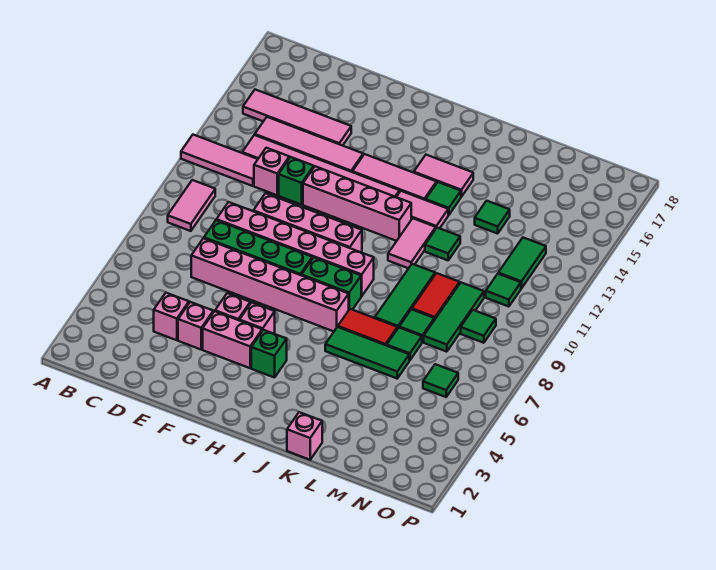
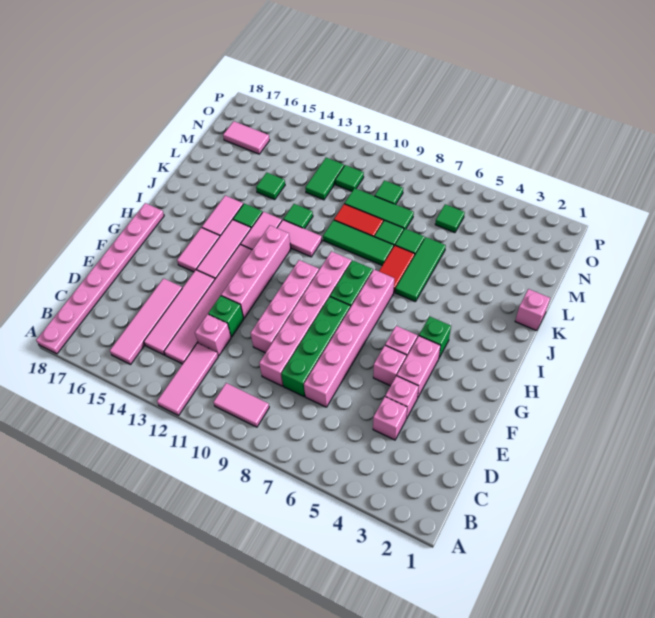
none -> pink 1x8 plate [36,203,164,354]
none -> pink 1x2 tile [177,228,220,272]
green 1x2 tile [498,238,546,288] -> green 1x2 tile turned to [305,158,344,200]
none -> pink 1x2 tile [223,121,270,154]

